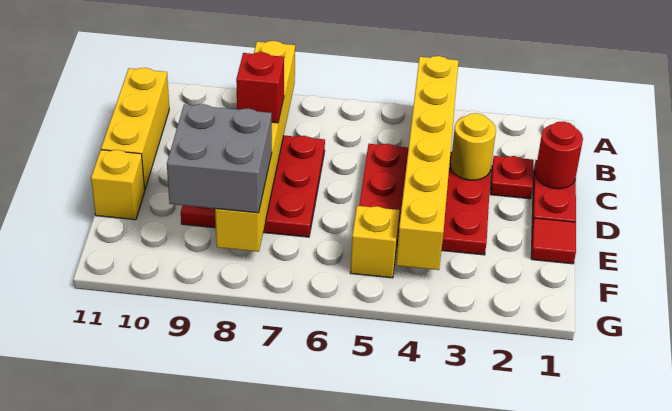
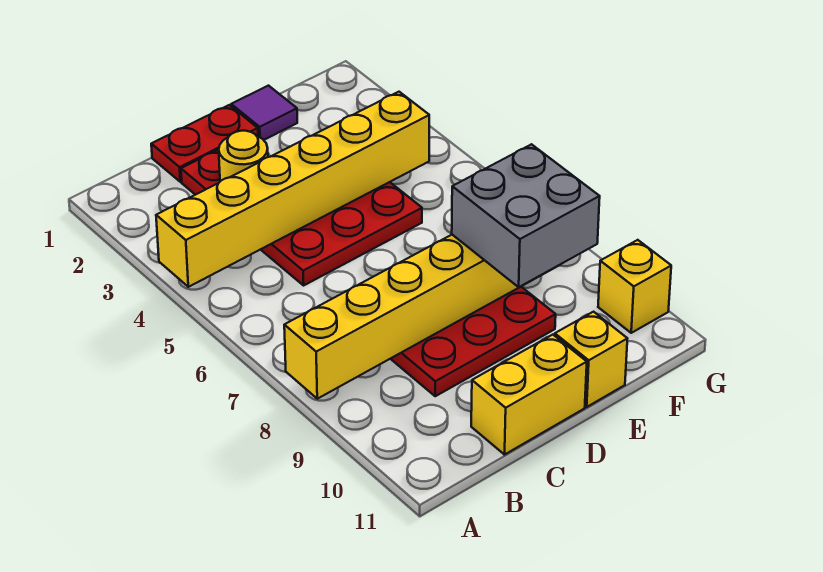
yellow 1x3 brick [101,68,169,189] -> yellow 1x2 brick [471,335,587,455]
red 1x1 round brick [535,121,583,189] -> none
red 1x1 brick [236,52,284,123] -> none
red 1x1 tile [531,218,576,264] -> purple 1x1 tile [231,86,297,140]
yellow 1x1 brick [350,206,400,278] -> yellow 1x1 brick moved to [598,240,671,333]

